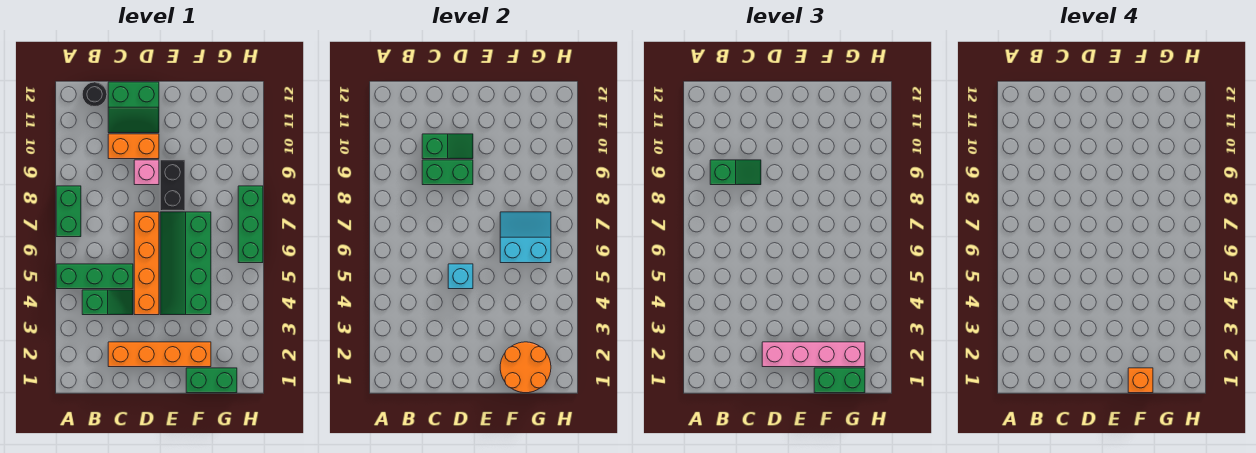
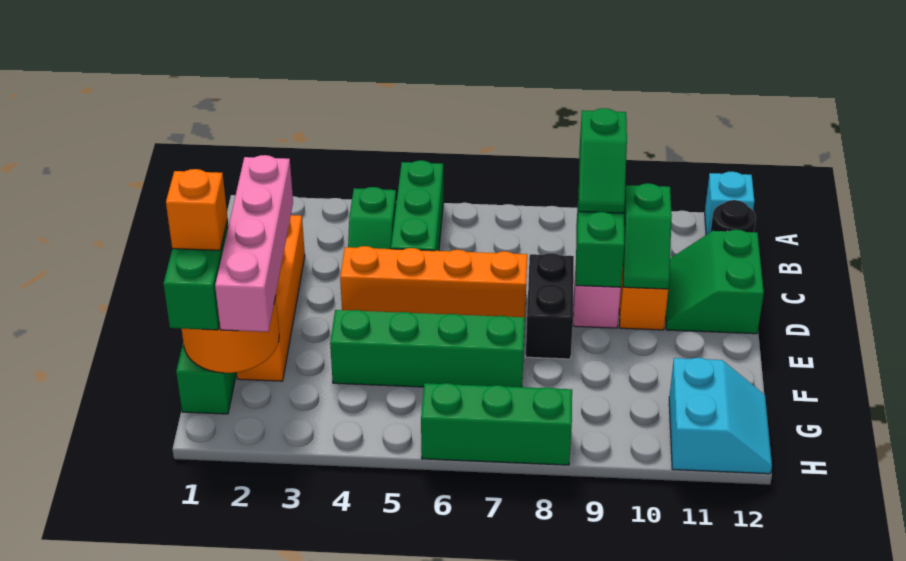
green 1x2 brick [56,186,81,237] -> none
cyan 1x1 brick [448,264,473,289] -> cyan 1x1 brick moved to [705,172,754,235]
black 1x2 brick [160,160,185,211] -> black 1x2 brick turned to [526,253,574,359]
cyan 2x2 slope [500,212,551,263] -> cyan 2x2 slope moved to [669,358,772,474]

